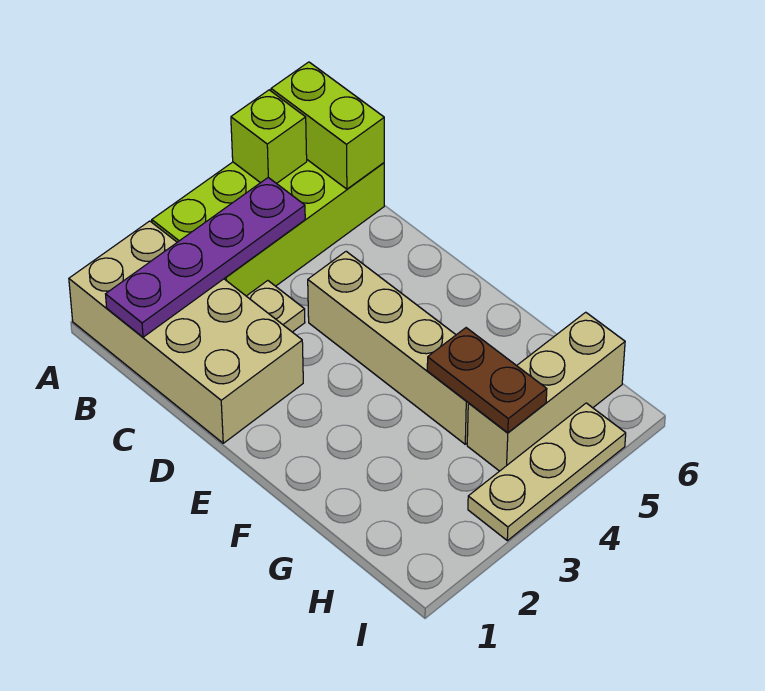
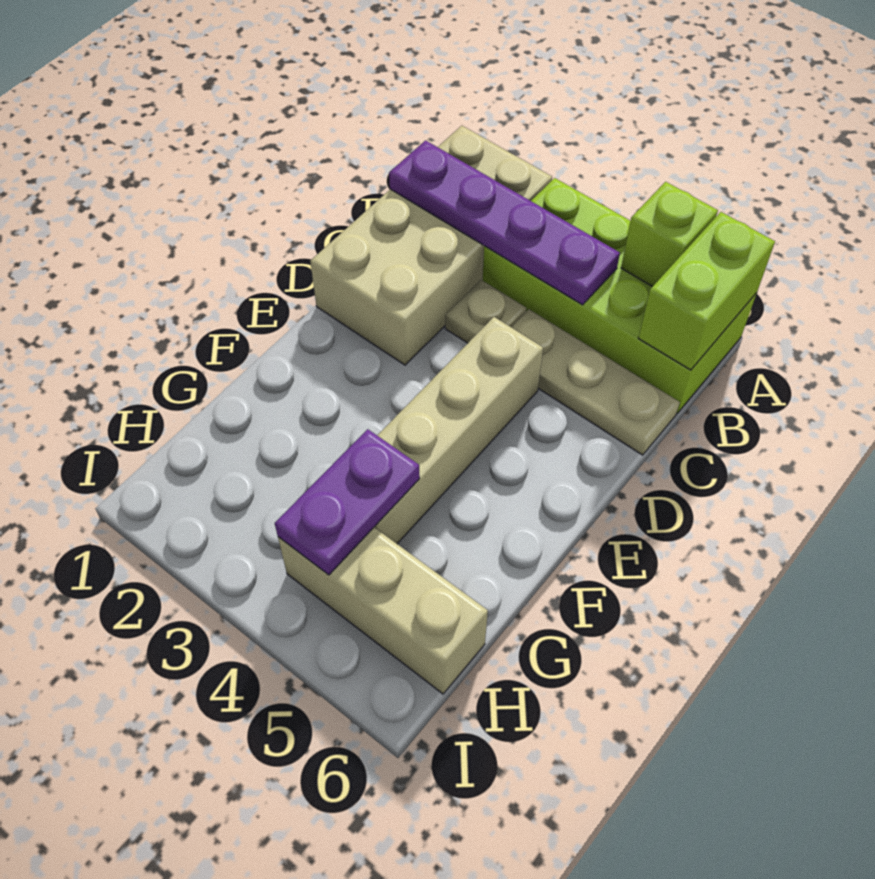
brown 1x2 plate [427,328,547,433] -> purple 1x2 plate [275,429,420,575]
tan 1x3 plate [468,403,626,541] -> tan 1x3 plate moved to [511,309,680,455]

